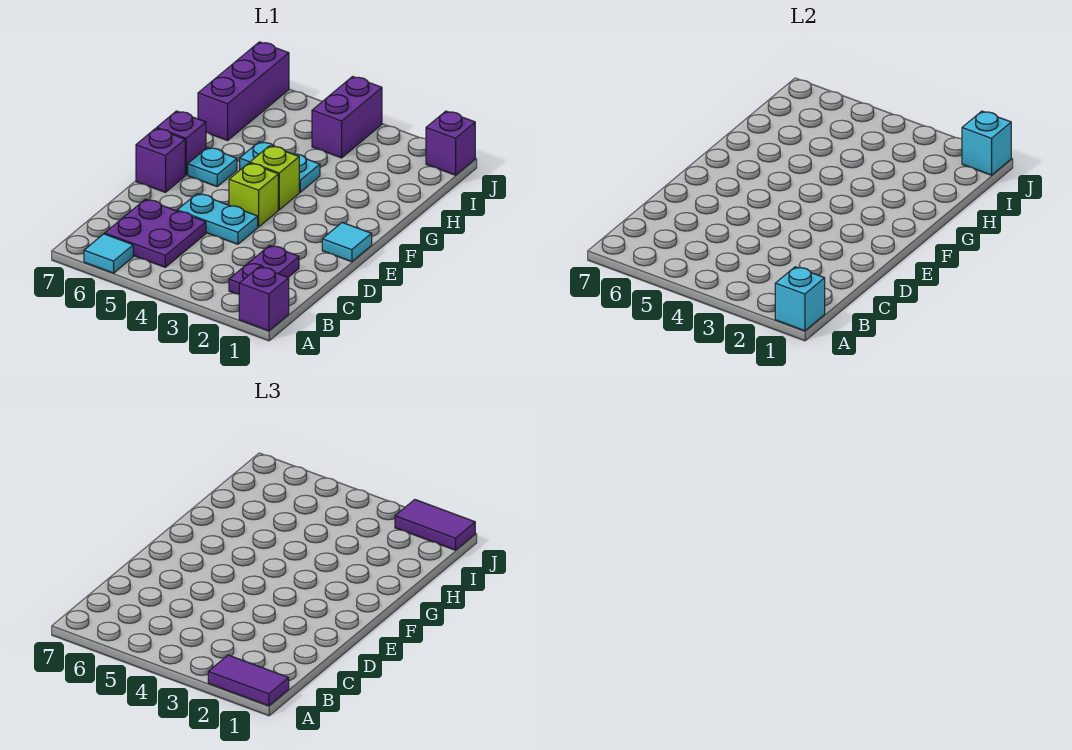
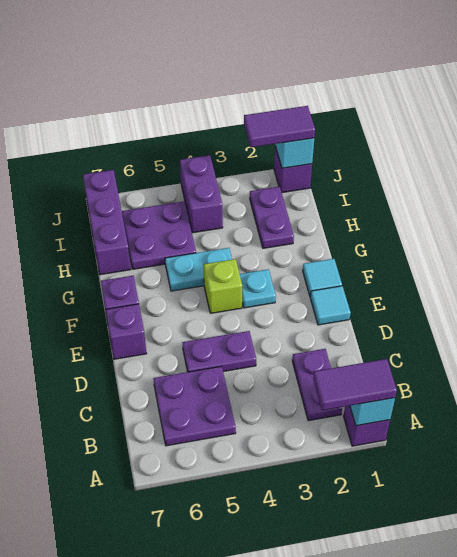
cyan 1x1 tile [84,234,133,273] -> cyan 1x1 tile moved to [303,259,342,296]
cyan 1x2 plate [177,194,258,244] -> purple 1x2 plate [182,331,256,372]
lime 1x1 brick [229,163,278,227] -> none
cyan 1x1 plate [188,147,237,187] -> cyan 1x1 plate moved to [240,269,276,308]
none -> purple 1x2 plate [250,187,294,248]
none -> purple 2x2 plate [122,201,196,269]

